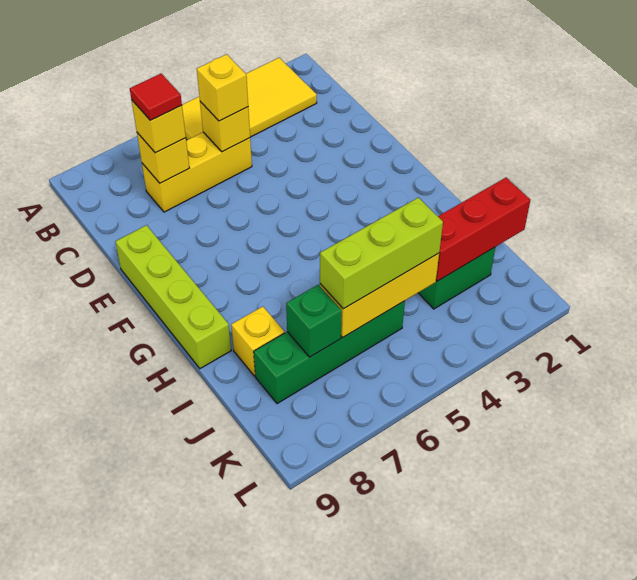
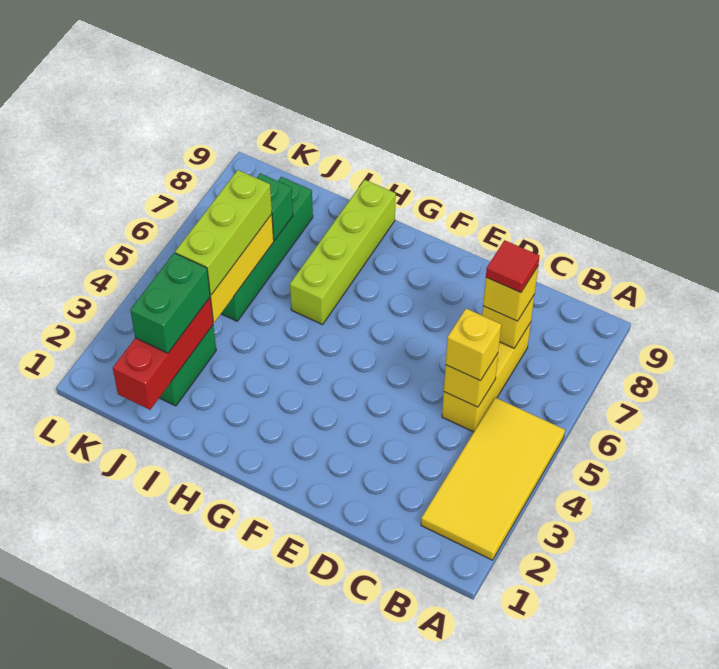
lime 1x4 brick [115,225,231,369] -> lime 1x4 brick turned to [290,180,396,325]
yellow 1x1 brick [231,306,285,376] -> none
none -> green 1x2 brick [130,253,210,353]

